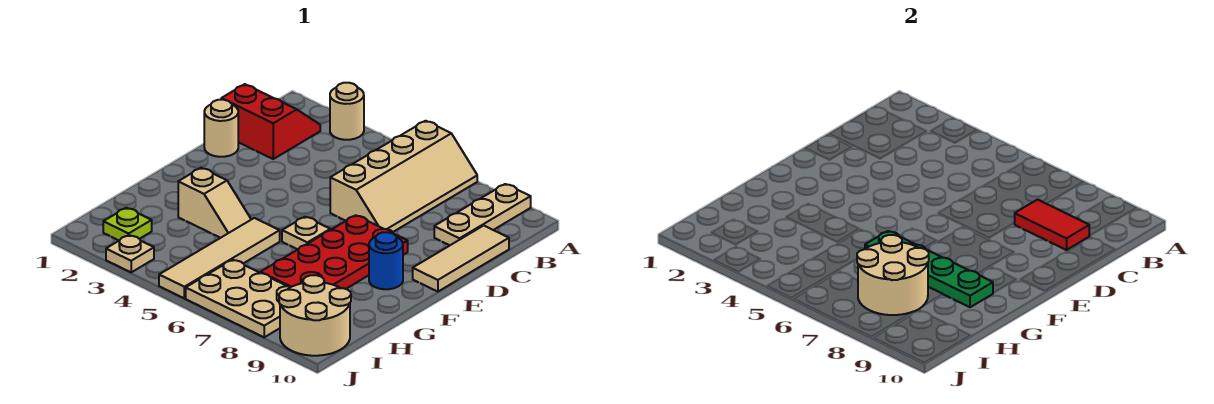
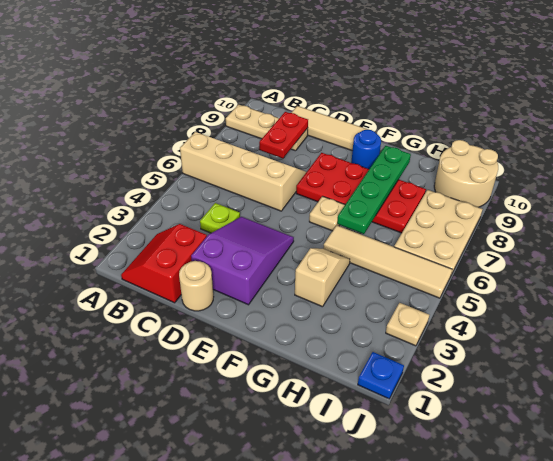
tan 1x1 round brick [330,83,364,140] -> none
red 1x2 tile [1015,200,1089,250] -> red 1x2 plate [259,112,308,158]
none -> purple 2x3 slope [191,217,294,305]
tan 2x2 round brick [857,235,929,315] -> none
lime 1x1 plate [103,208,152,240] -> lime 1x1 plate moved to [200,203,240,233]
none -> blue 1x1 plate [358,352,404,399]

